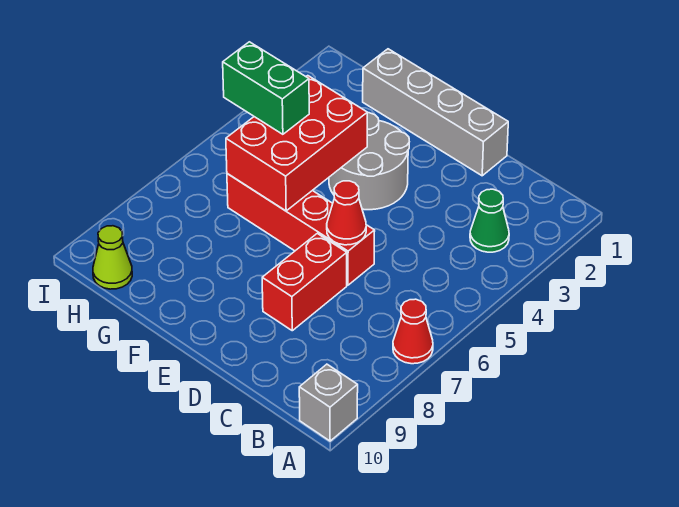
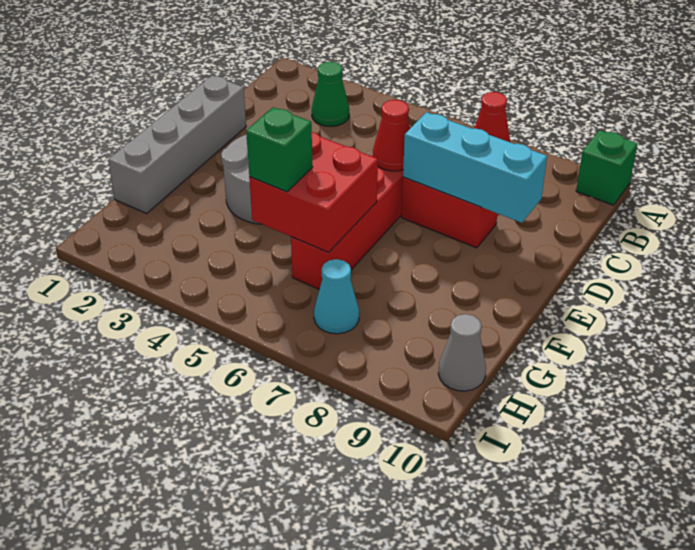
grey 1x1 brick [299,364,358,441] -> green 1x1 brick [576,130,637,205]
none -> cyan 1x3 brick [403,112,547,223]
red 2x3 brick [226,76,367,211] -> red 2x2 brick [249,132,378,253]
green 1x2 brick [223,42,309,134] -> green 1x1 brick [246,107,313,192]
none -> cyan 1x1 cone [314,259,359,334]
lime 1x1 cone [93,226,132,289] -> grey 1x1 cone [438,314,486,391]

